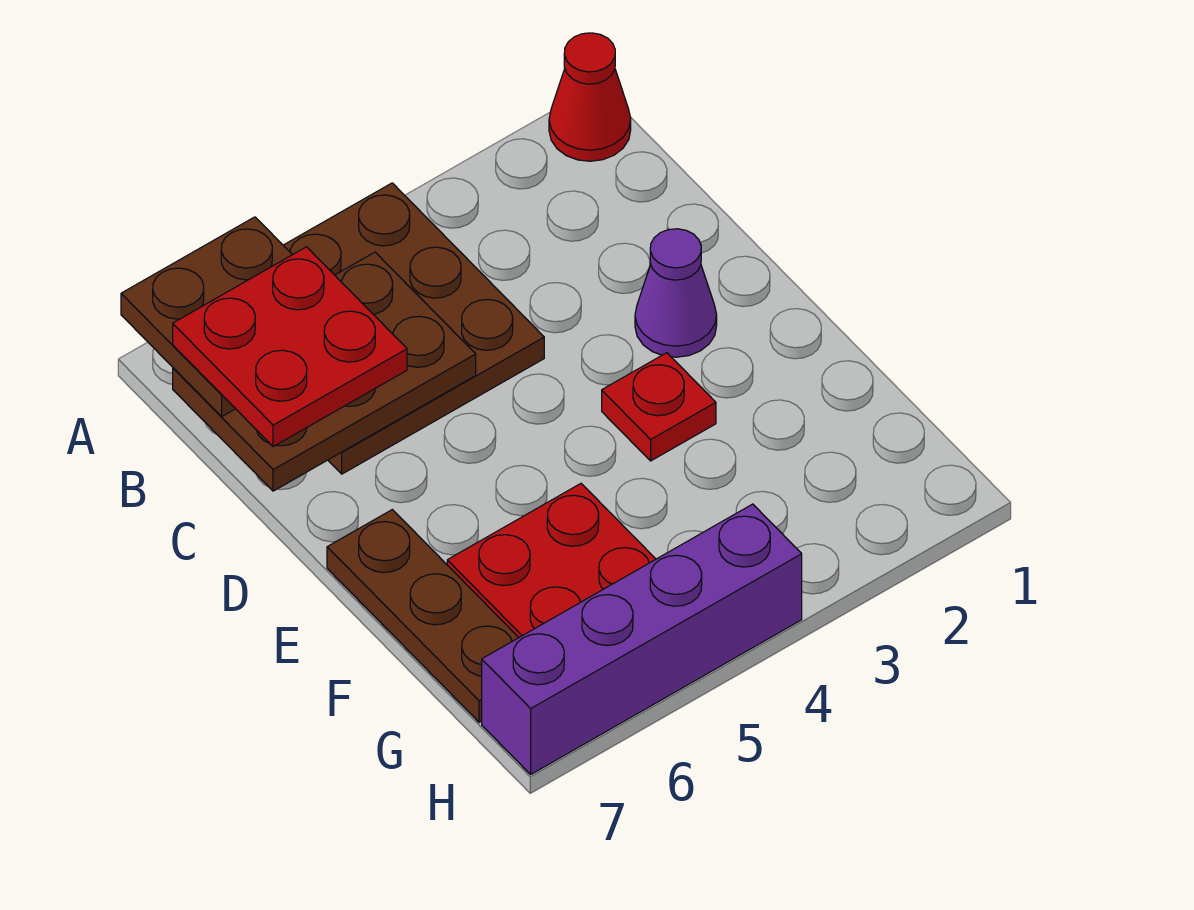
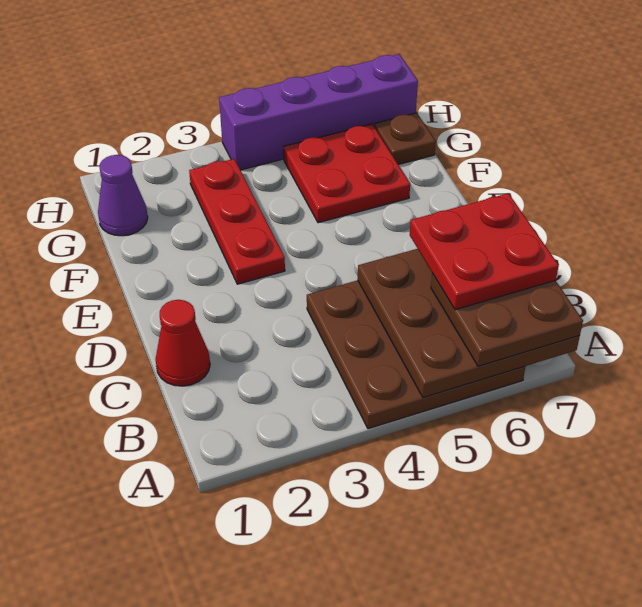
red 1x1 cone [549,33,631,161] -> red 1x1 cone moved to [156,300,210,386]
brown 2x3 plate [173,252,476,491] -> brown 3x3 plate [358,249,580,398]
purple 1x1 cone [635,229,717,357] -> purple 1x1 cone moved to [98,155,148,236]
red 1x1 plate [602,353,716,461] -> red 1x3 plate [189,159,285,284]
brown 1x3 plate [327,510,519,722] -> brown 1x1 plate [374,113,436,165]

